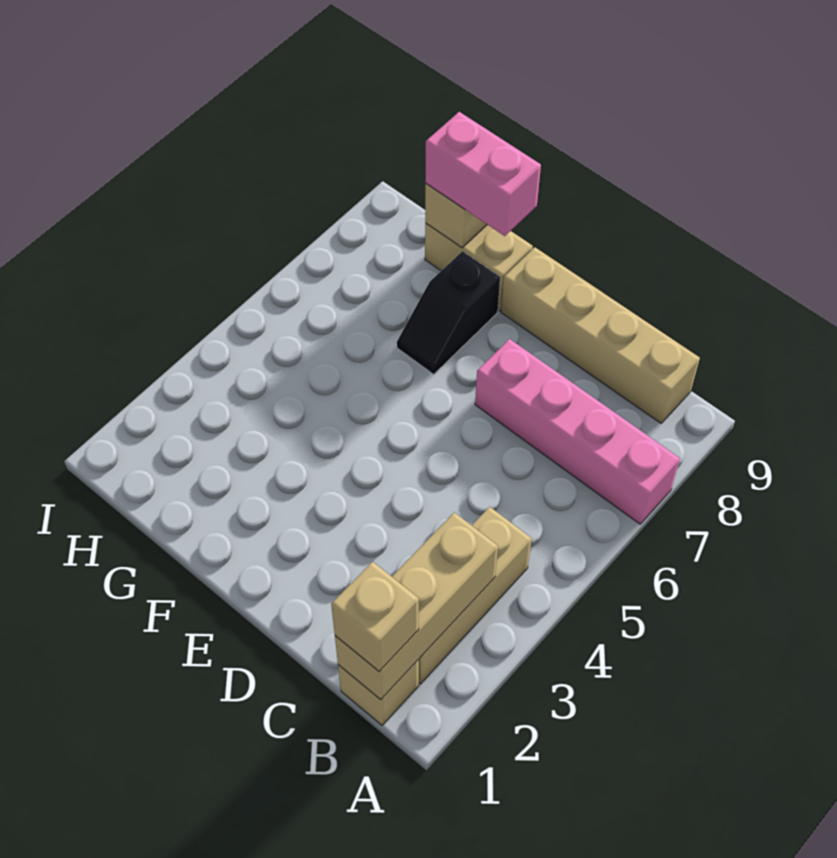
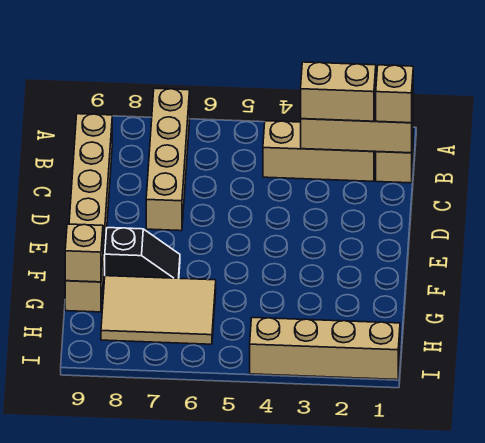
pink 1x4 brick [475,339,680,524] -> tan 1x4 brick [146,88,190,231]
none -> tan 1x2 brick [301,62,376,121]
pink 1x2 brick [426,112,541,236] -> none
none -> tan 2x3 tile [101,276,216,344]
none -> tan 1x4 brick [250,318,400,380]

